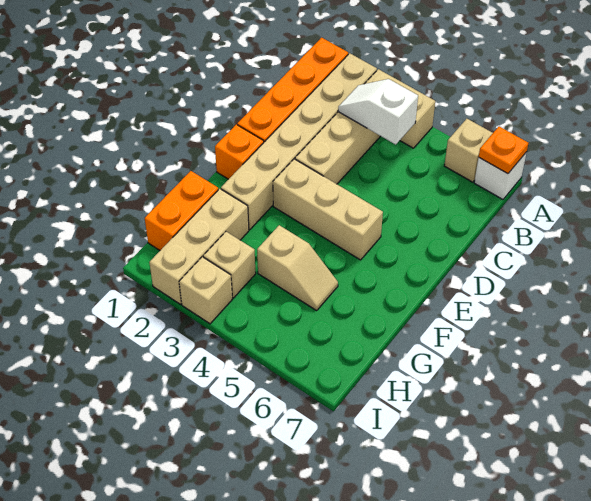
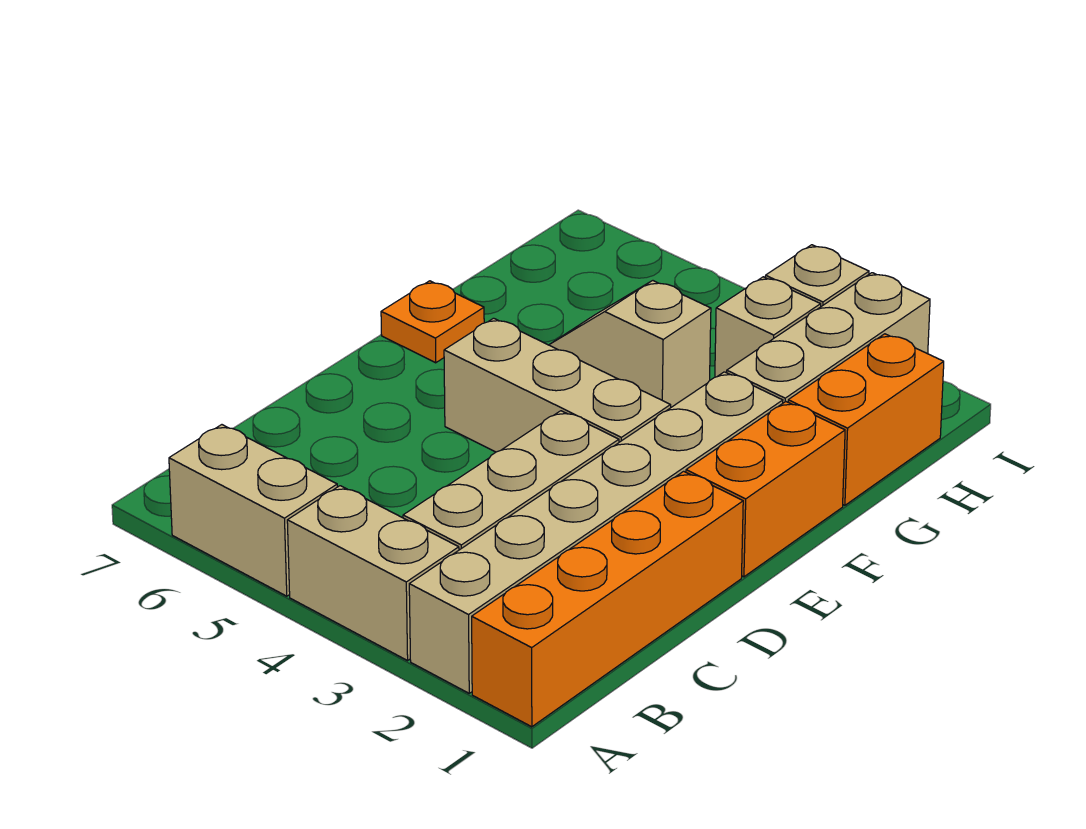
tan 1x1 brick [444,119,493,182] -> tan 1x2 brick [169,425,337,596]
white 1x1 brick [474,152,527,199] -> none
orange 1x1 plate [479,127,528,174] -> orange 1x1 plate moved to [381,281,484,363]
white 1x2 slope [338,79,418,145] -> none
orange 1x1 brick [215,124,264,179] -> orange 1x2 brick [686,401,845,577]

